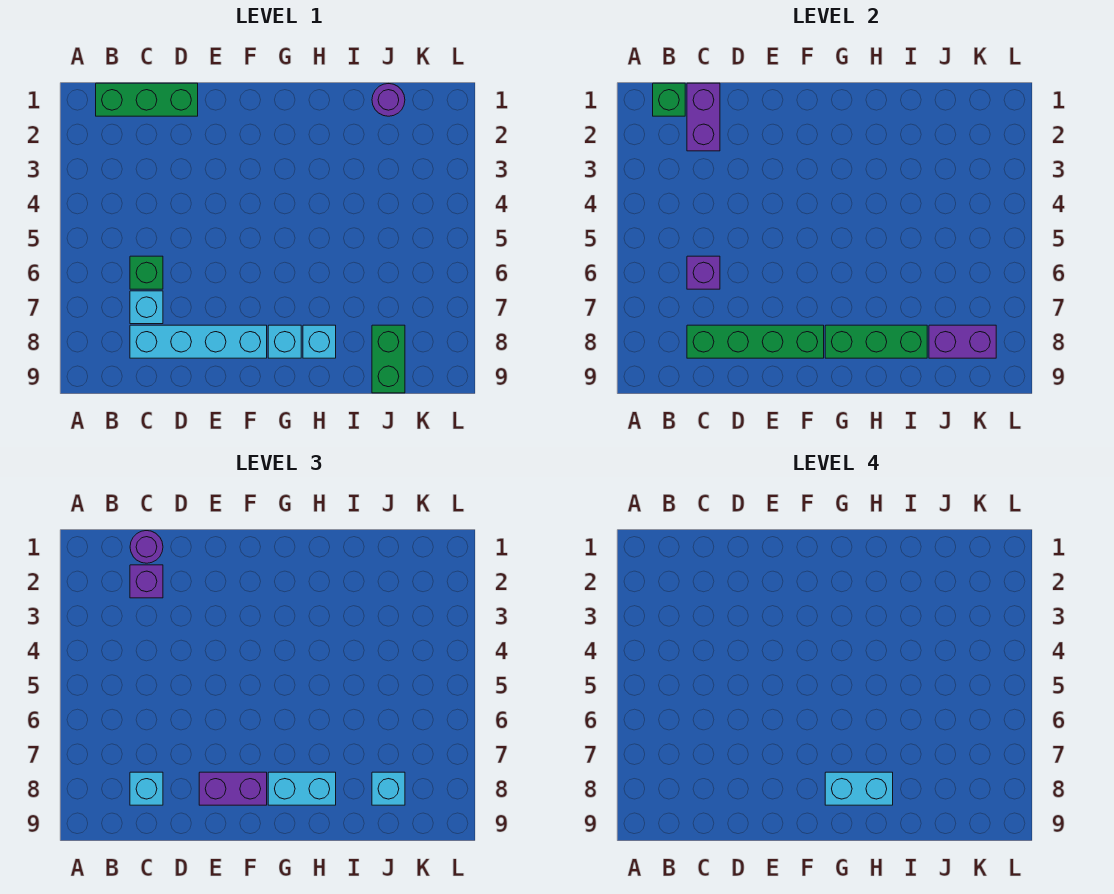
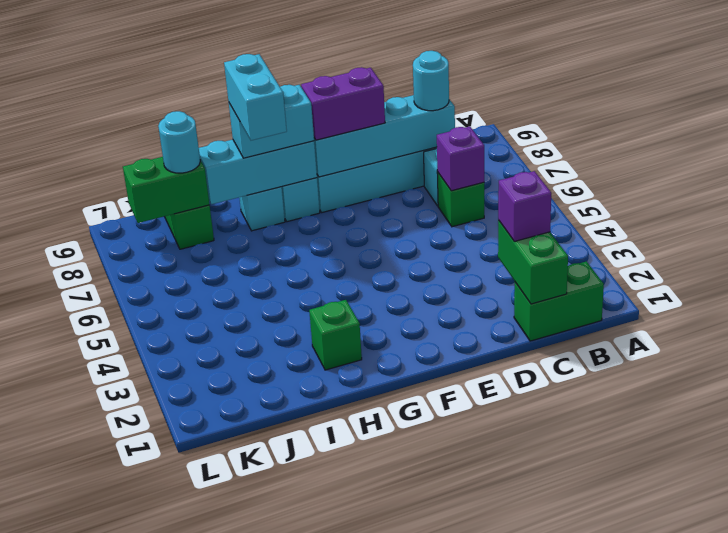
green 1x3 brick [96,83,198,116] -> green 1x2 brick [514,261,604,341]
green 1x1 brick [653,83,685,116] -> green 1x1 brick moved to [309,300,362,370]
purple 1x2 brick [687,83,720,151] -> green 1x2 brick [498,220,568,304]
purple 1x1 round brick [130,531,163,563] -> none
green 1x4 brick [687,325,824,358] -> cyan 1x4 brick [314,95,455,177]
cyan 1x1 brick [130,772,163,805] -> cyan 1x1 round brick [413,51,449,111]
green 1x3 brick [825,325,927,358] -> cyan 1x3 brick [199,140,317,204]
cyan 1x2 brick [825,772,893,805] -> cyan 1x2 brick turned to [224,54,287,140]
purple 1x1 round brick [372,84,405,116] -> none
purple 1x2 brick [929,325,996,358] -> green 1x2 brick [123,157,209,223]
cyan 1x1 brick [372,772,405,805] -> cyan 1x1 round brick [158,111,200,173]

